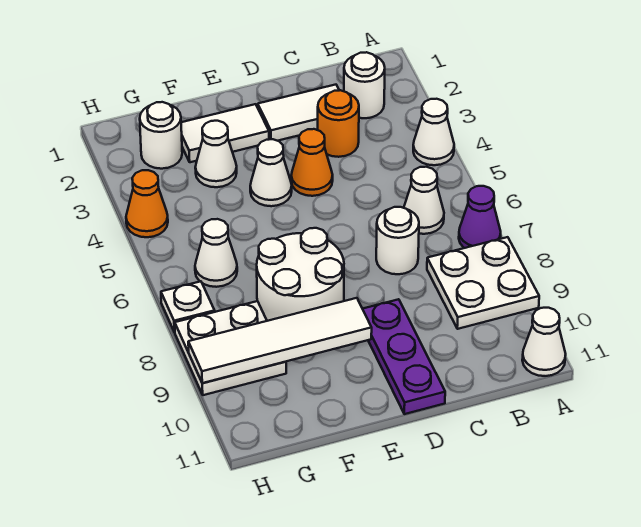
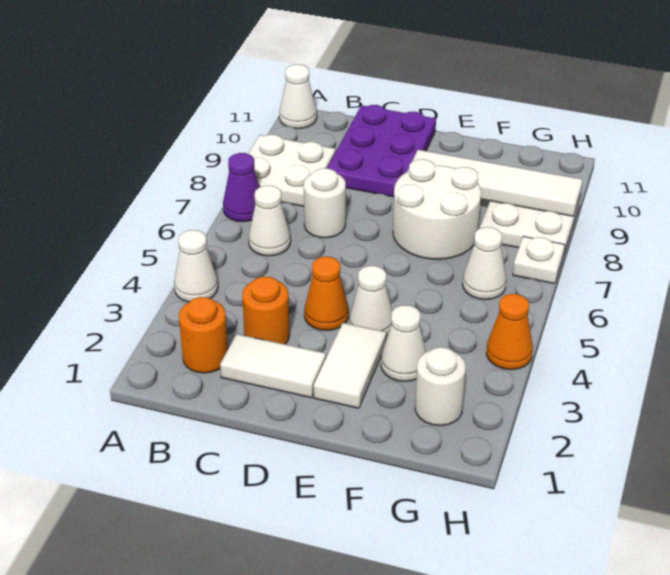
white 1x1 round brick [344,52,385,118] -> orange 1x1 round brick [179,297,228,373]
purple 1x3 plate [363,299,445,414] -> purple 2x3 plate [327,105,436,197]
white 1x2 tile [181,104,269,162] -> white 1x2 tile turned to [314,323,386,408]

